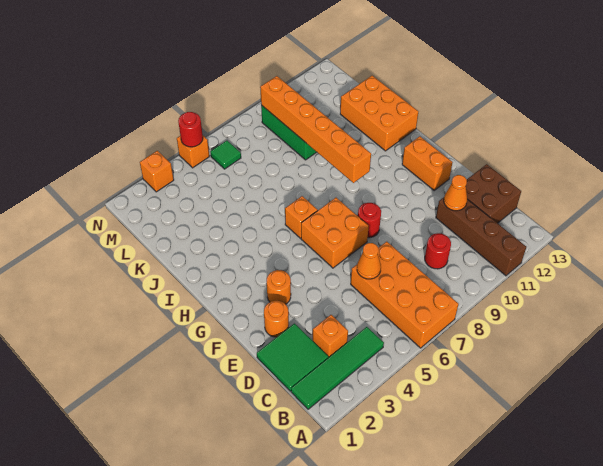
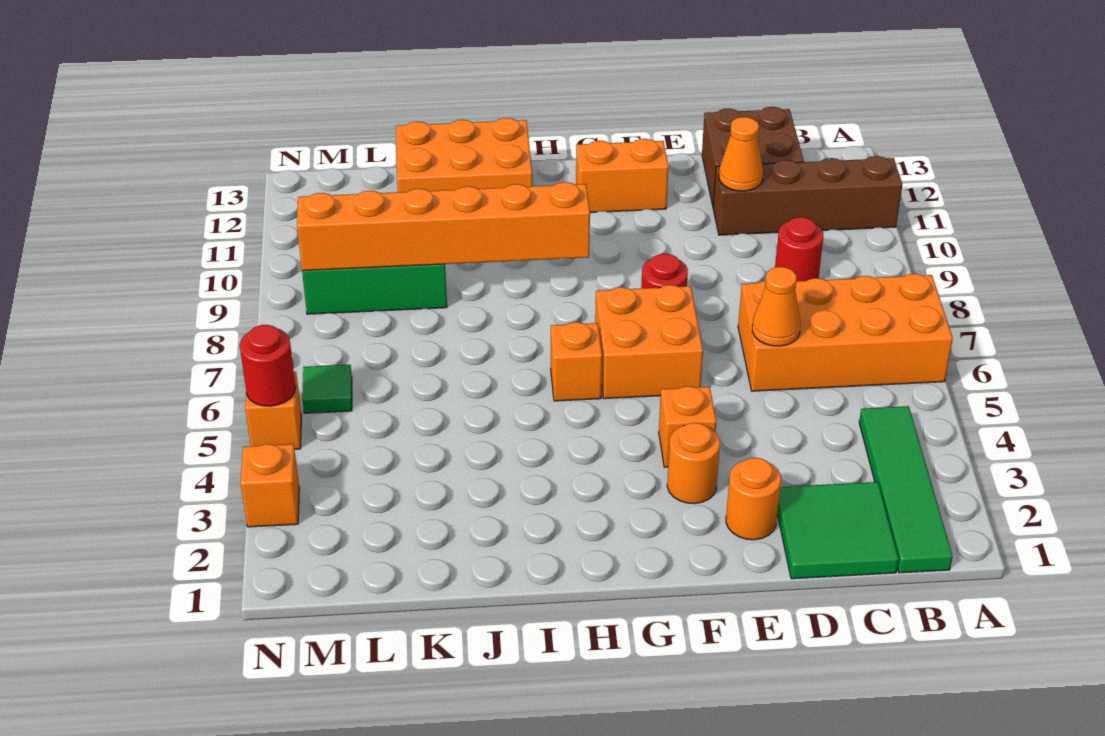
orange 1x1 brick [313,315,348,358] -> orange 1x1 brick moved to [659,386,716,467]

